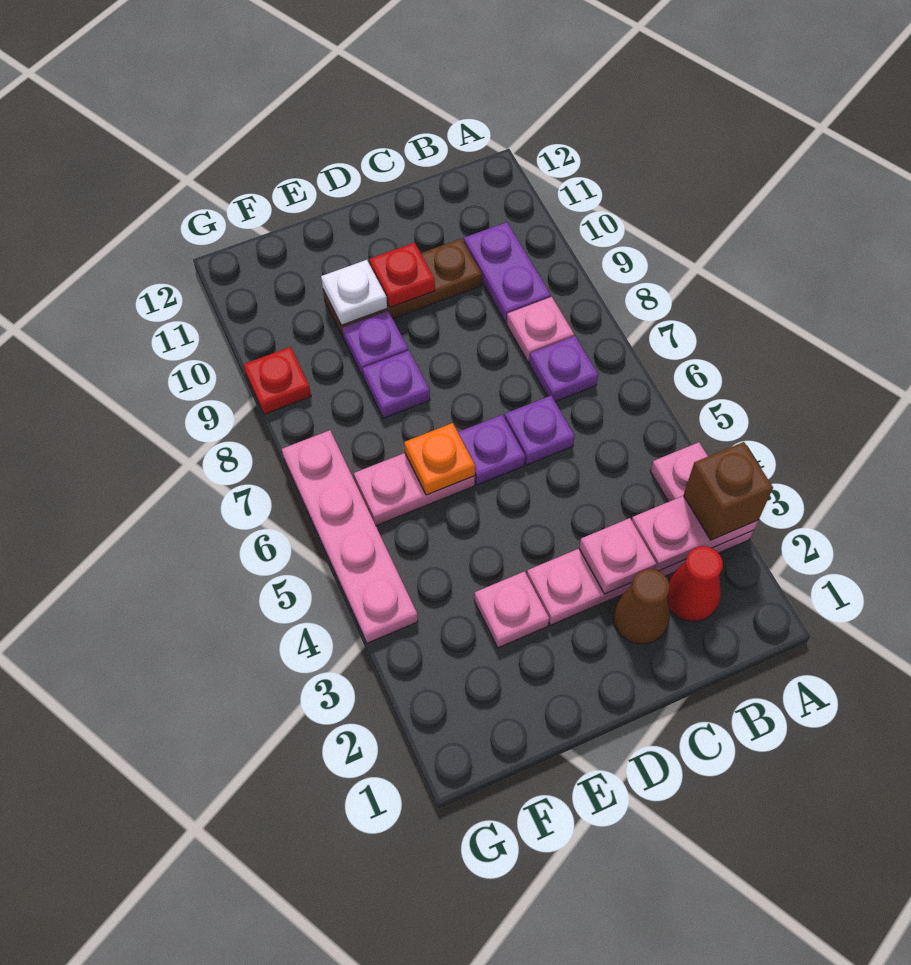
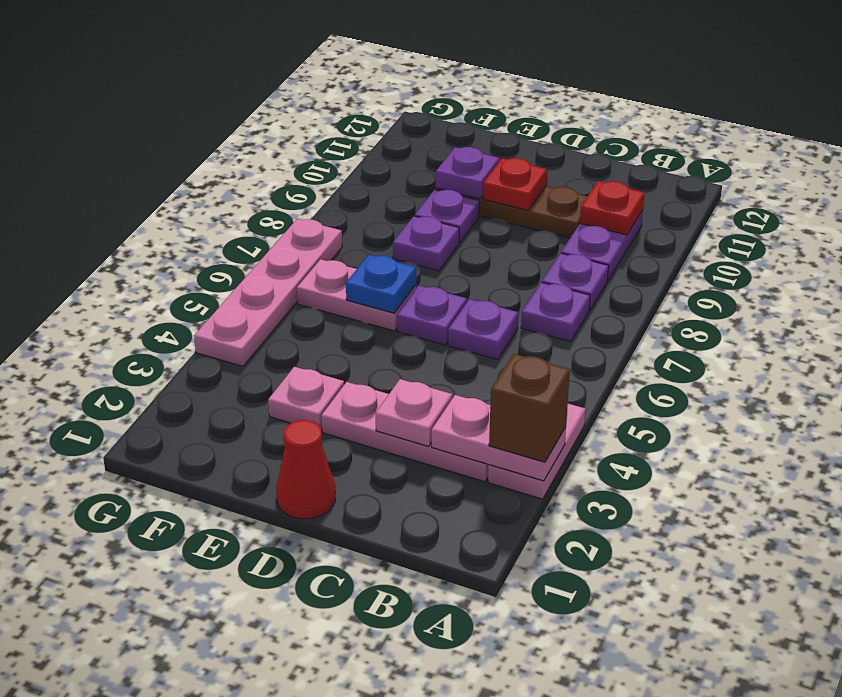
red 1x1 cone [667,546,723,622] -> red 1x1 cone moved to [276,420,336,519]
pink 1x1 plate [507,297,574,362] -> purple 1x1 plate [542,253,609,311]
brown 1x1 cone [613,569,670,644] -> none
orange 1x1 plate [404,423,475,495] -> blue 1x1 plate [346,255,416,313]
white 1x1 plate [321,260,387,325] -> purple 1x1 plate [436,147,499,199]
red 1x1 plate [243,347,311,414] -> red 1x1 plate moved to [580,181,645,235]

